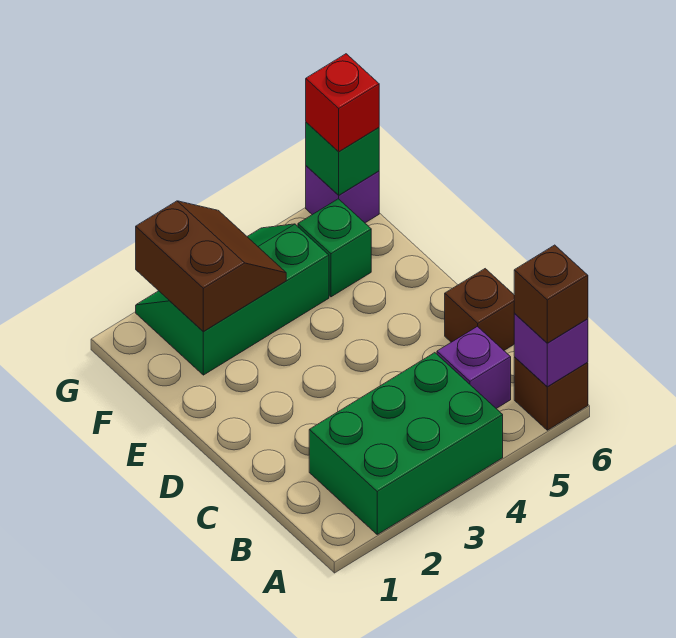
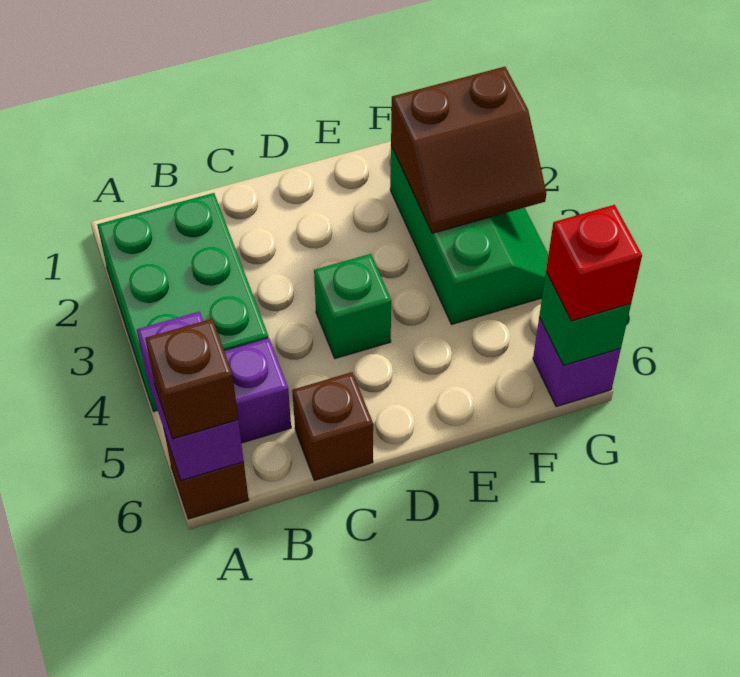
purple 1x1 brick [514,313,588,387] -> purple 1x2 brick [137,312,244,481]
green 1x1 brick [298,199,371,297] -> green 1x1 brick moved to [314,254,391,359]

